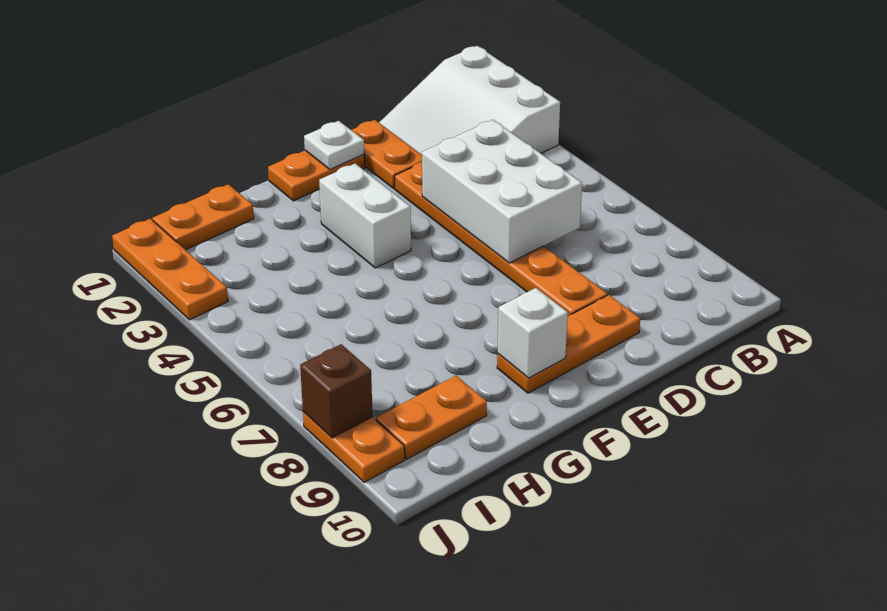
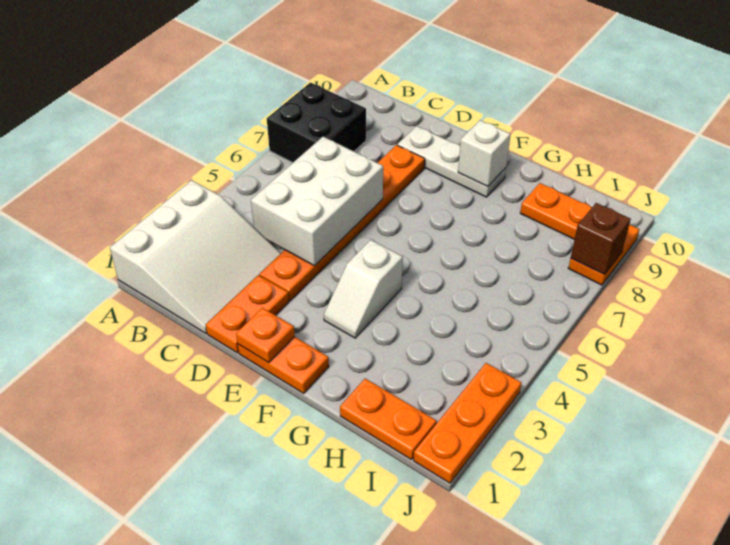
none -> black 2x2 brick [267,83,366,163]
orange 1x3 plate [497,295,640,393] -> white 1x3 plate [397,126,506,197]
white 1x1 plate [304,121,364,169] -> orange 1x1 plate [236,308,295,363]
white 1x2 brick [319,164,411,268] -> white 1x2 slope [324,240,403,338]

